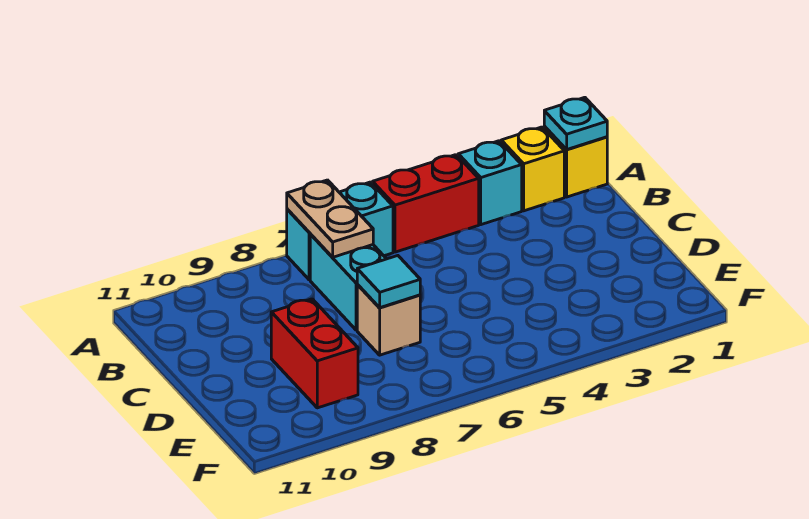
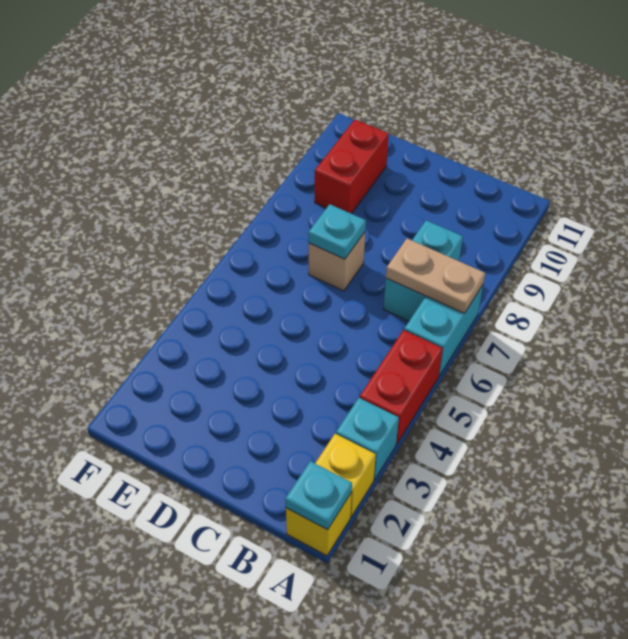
cyan 1x2 brick [310,234,386,330] -> cyan 1x2 brick turned to [383,220,463,321]
cyan 1x1 tile [357,256,420,308] -> cyan 1x1 plate [308,204,366,259]
red 1x2 brick [271,299,358,408] -> red 1x2 brick turned to [315,119,389,214]

